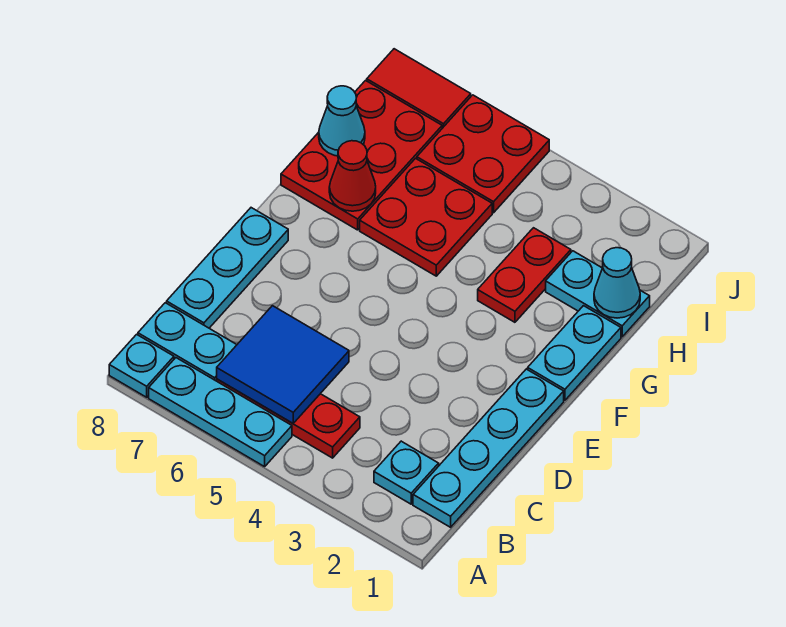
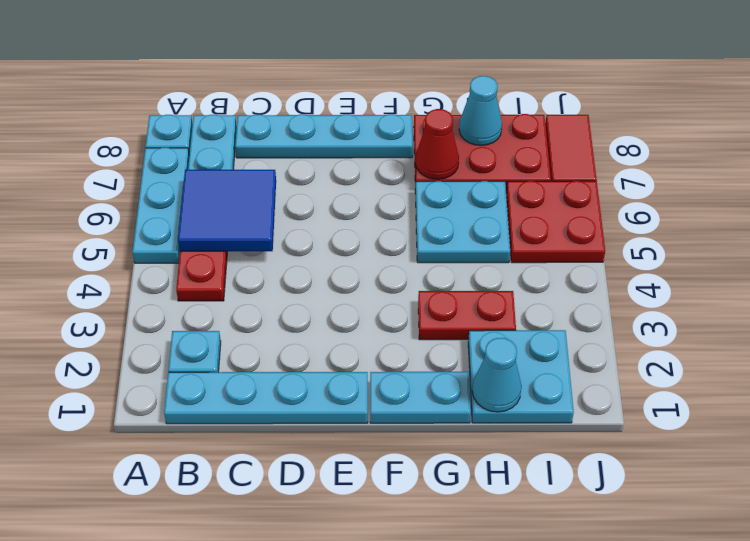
cyan 1x3 plate [167,208,288,328] -> cyan 1x4 plate [235,114,413,158]
red 2x2 plate [360,158,492,276] -> cyan 2x2 plate [415,181,510,263]
cyan 1x2 plate [546,251,650,337] -> cyan 2x2 plate [468,330,574,423]

